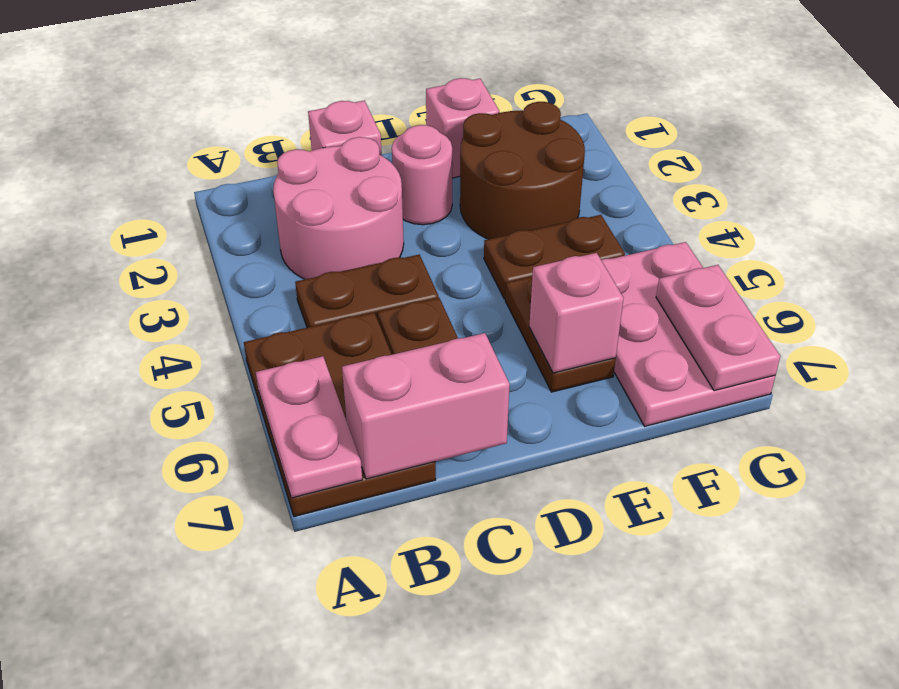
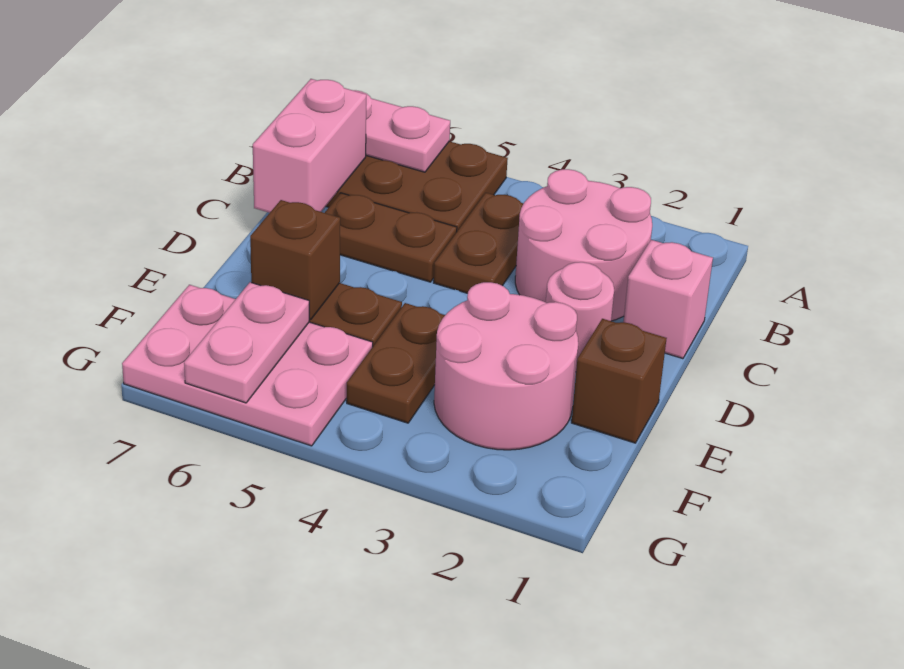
pink 1x1 brick [426,78,499,178] -> brown 1x1 brick [572,319,667,443]
brown 2x2 round brick [460,102,585,239] -> pink 2x2 round brick [434,282,578,450]
pink 1x1 brick [529,253,624,373] -> brown 1x1 brick [250,200,340,319]
pink 1x2 plate [656,265,781,391] -> pink 1x2 plate turned to [184,282,309,403]

